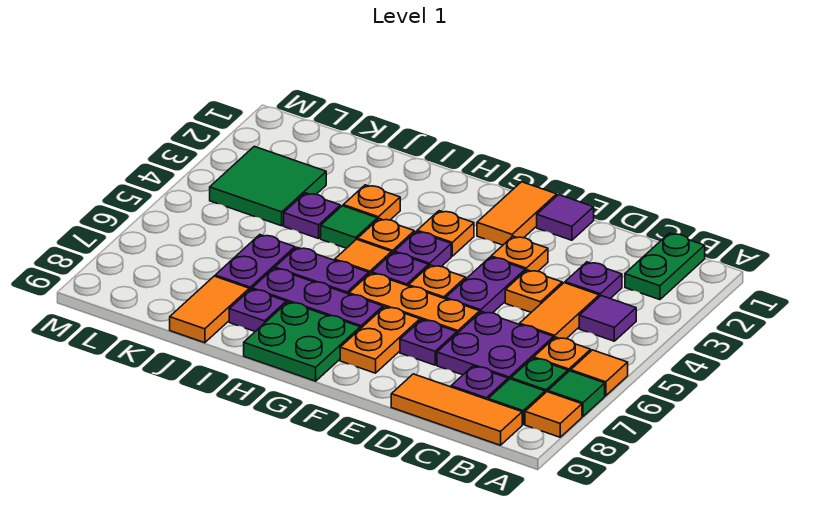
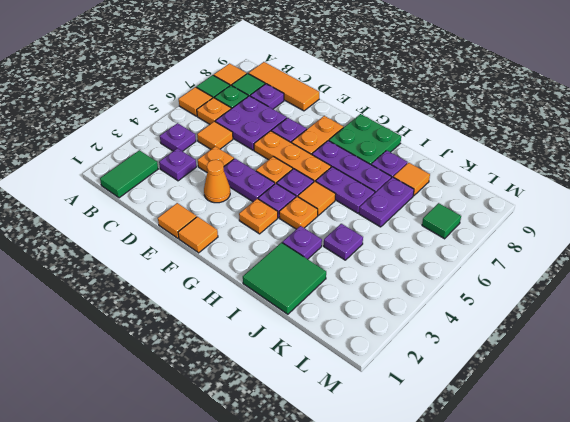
green 1x2 plate [625,233,705,300] -> green 1x2 tile [100,150,158,198]
purple 1x1 tile [579,296,636,341] -> purple 1x1 plate [160,123,196,151]
orange 1x2 tile [520,283,599,339] -> orange 1x1 tile [197,121,233,149]
purple 1x1 tile [537,195,594,240] -> orange 1x1 tile [158,203,197,238]
orange 1x1 plate [491,236,548,271] -> orange 1x1 cone [204,160,230,203]
purple 1x2 plate [446,257,525,313] -> purple 1x2 plate turned to [224,159,275,202]
orange 1x2 tile [477,182,557,245] -> orange 1x1 tile [178,217,218,253]
orange 1x1 plate [343,185,400,220] -> purple 1x1 plate [282,226,322,259]
green 1x1 tile [321,206,377,248] -> green 1x1 tile moved to [422,203,461,239]
orange 1x2 tile [170,276,249,343] -> orange 1x1 tile [394,163,430,196]
green 2x2 tile [210,146,326,226] -> green 2x2 tile moved to [243,242,326,314]

